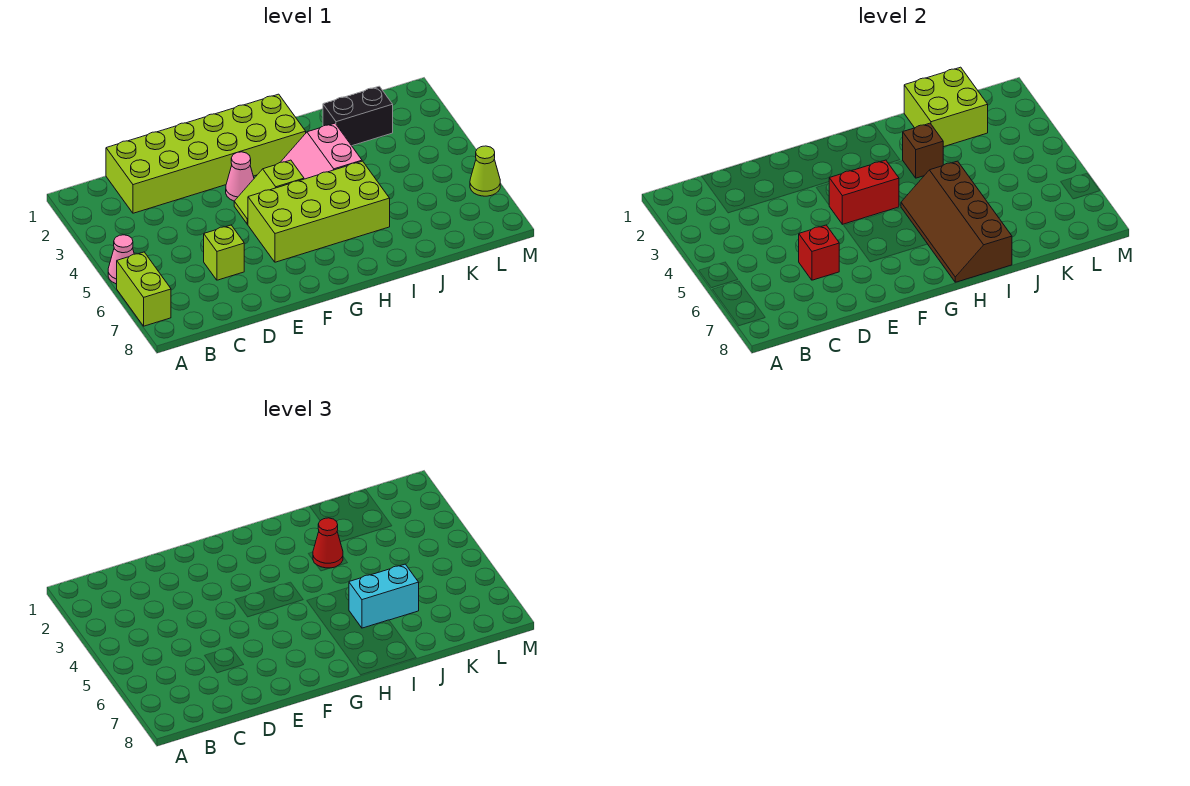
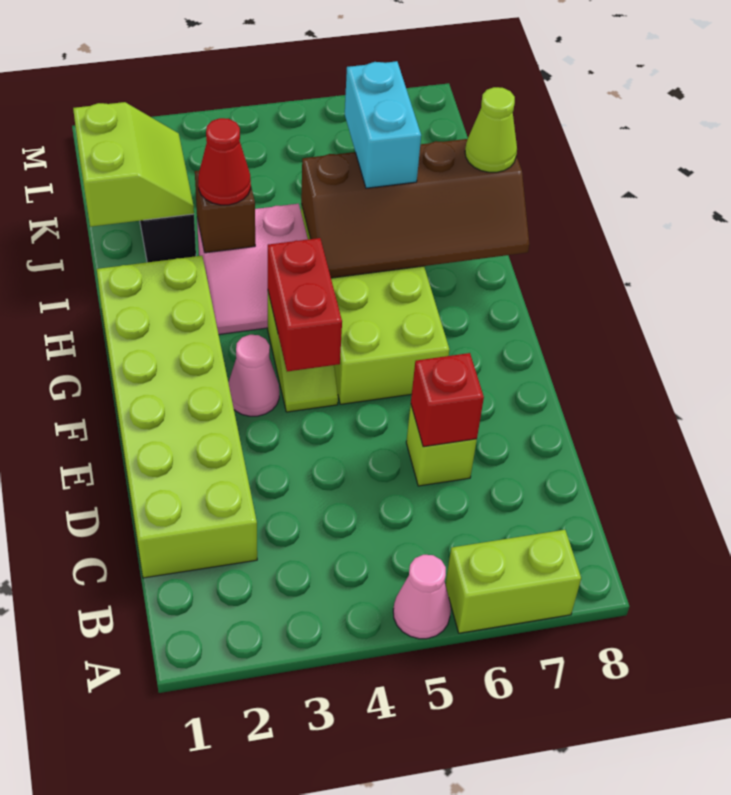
lime 2x2 brick [904,67,988,147] -> lime 2x2 slope [73,102,194,227]
lime 1x1 cone [470,146,500,196] -> lime 1x1 cone moved to [465,87,517,172]

